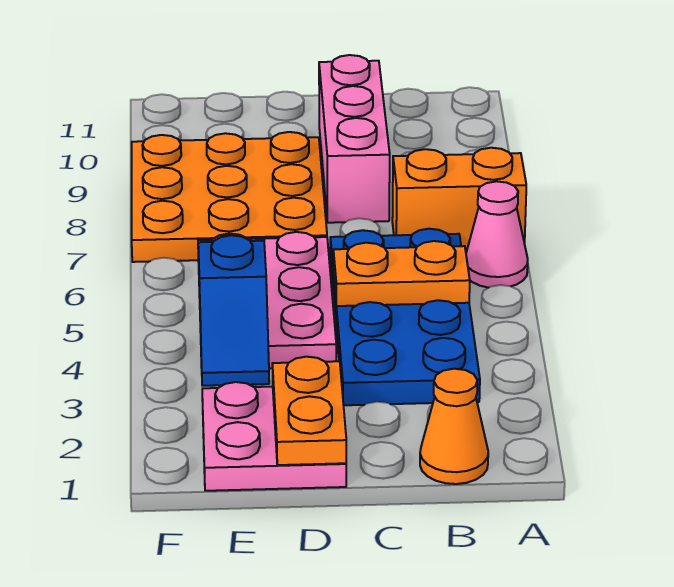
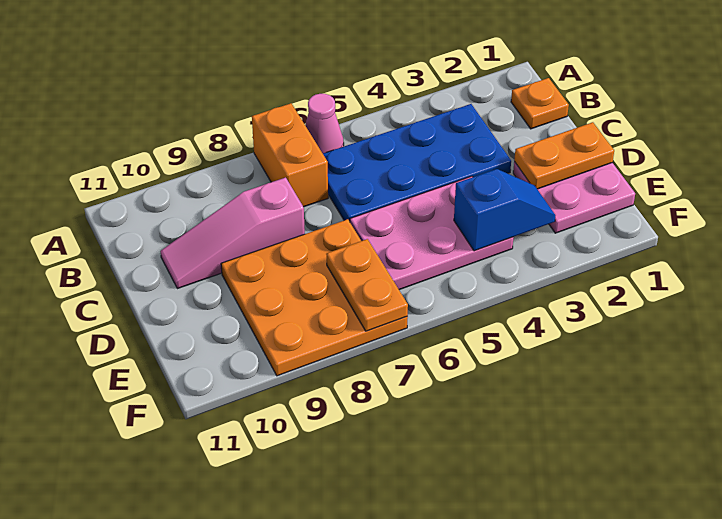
orange 1x1 cone [420,369,488,484] -> orange 1x1 plate [511,78,569,129]
orange 1x2 plate [333,241,470,306] -> orange 1x2 plate moved to [326,239,408,331]
pink 1x3 brick [319,55,390,223] -> pink 1x3 slope [161,178,305,289]

